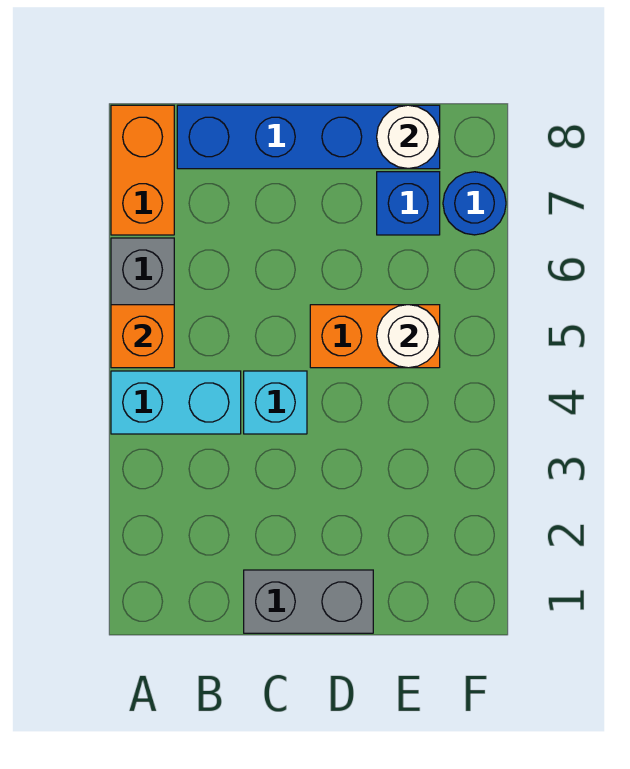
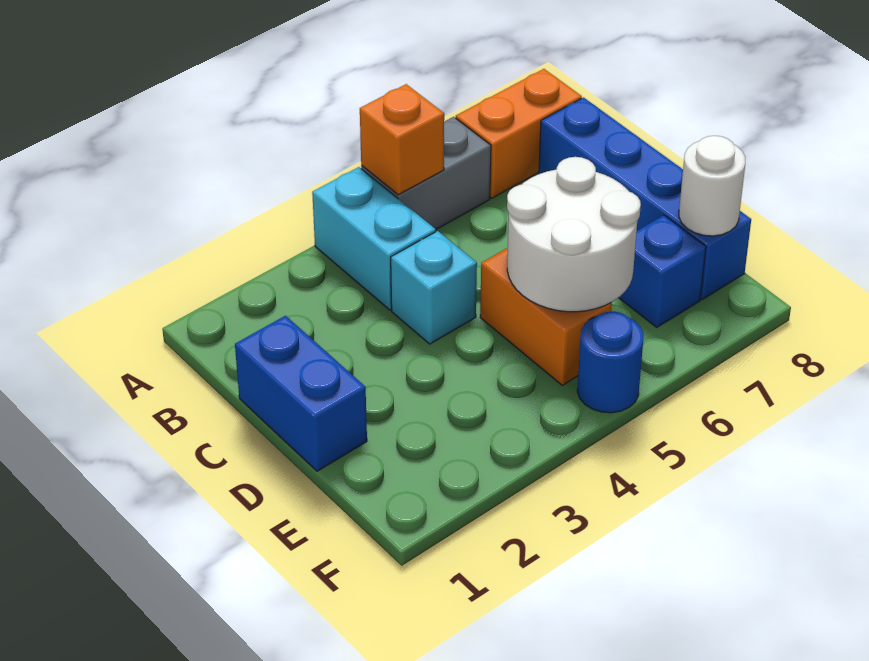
grey 1x2 brick [244,570,373,633] -> blue 1x2 brick [235,316,367,471]
white 1x1 round brick [377,305,440,368] -> white 2x2 round brick [507,157,641,312]
blue 1x1 round brick [443,172,506,235] -> blue 1x1 round brick moved to [577,312,643,413]

